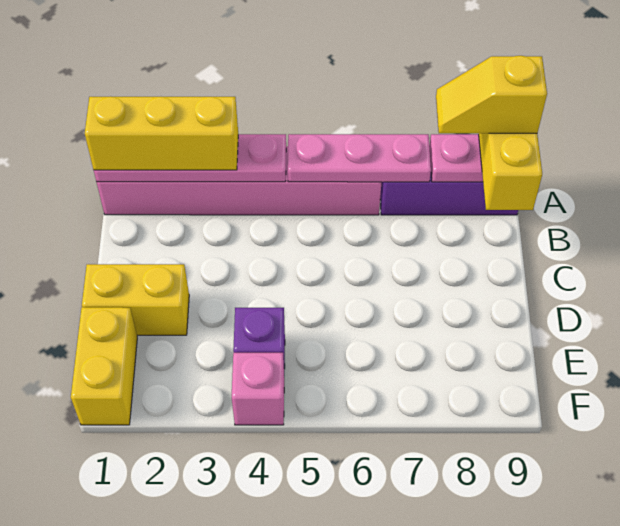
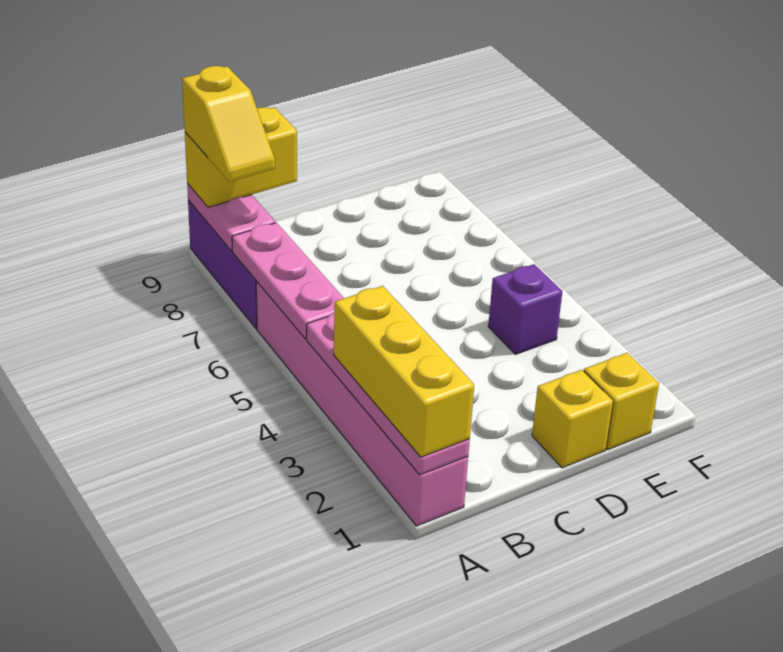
yellow 1x2 brick [82,264,189,335] -> yellow 1x1 brick [532,370,613,468]
yellow 1x2 brick [71,307,137,425] -> yellow 1x1 brick [584,353,659,450]
pink 1x1 brick [232,353,284,425] -> none

